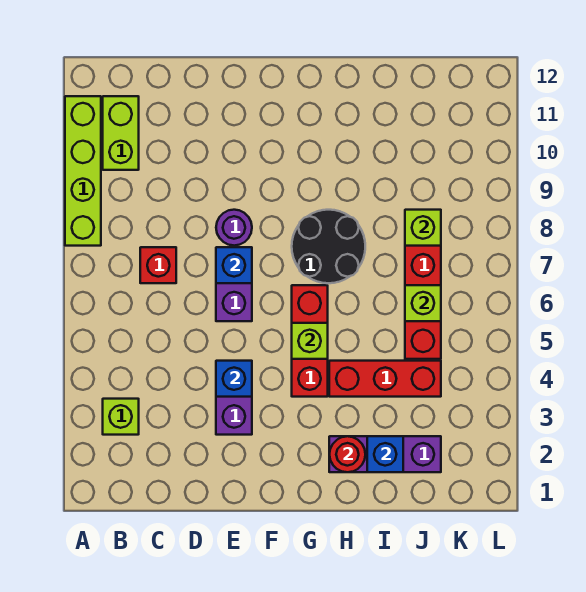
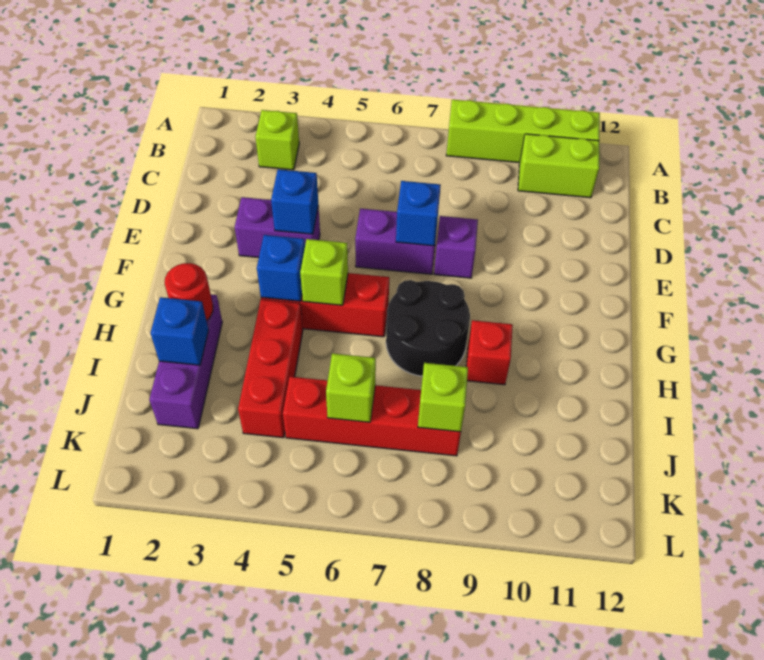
red 1x1 brick [140,247,176,283] -> red 1x1 brick moved to [466,320,513,385]
purple 1x1 round brick [216,210,252,246] -> purple 1x1 brick [434,216,478,278]
none -> blue 1x1 brick [257,235,305,301]

